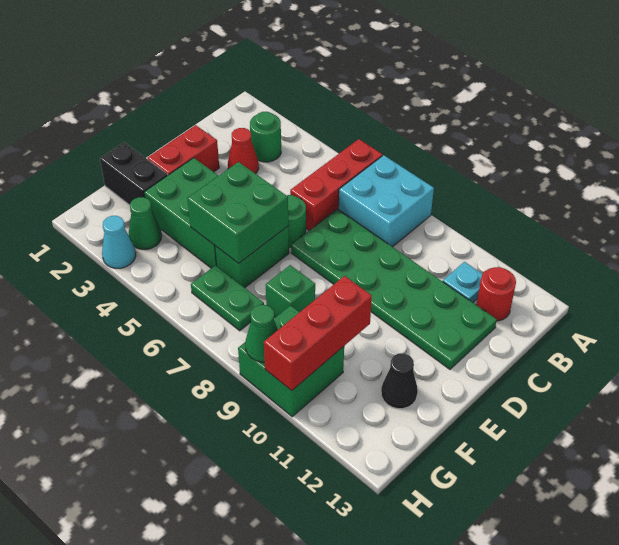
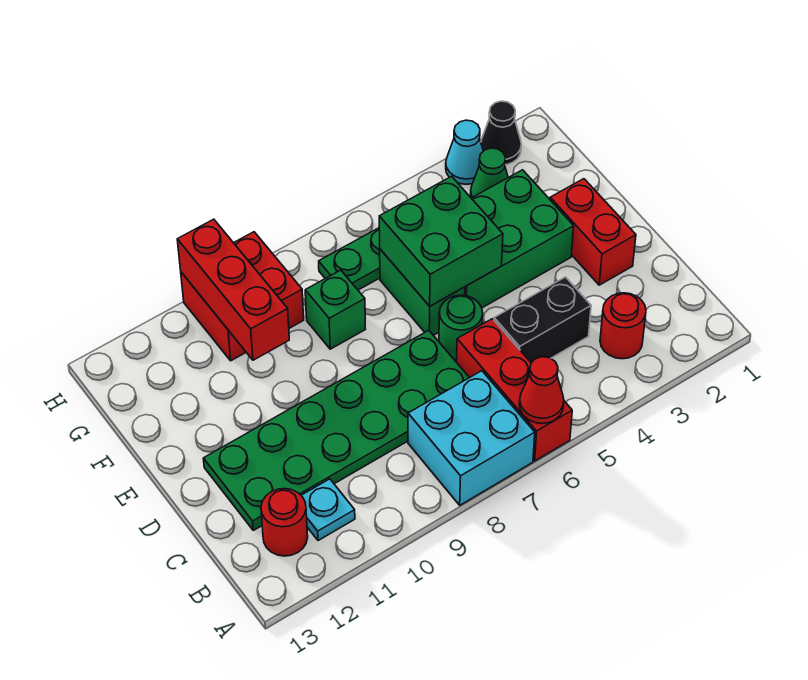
green 1x1 round brick [250,112,281,162] -> red 1x1 round brick [600,293,646,359]
red 1x1 cone [228,128,259,174] -> red 1x1 cone moved to [519,357,564,424]
black 1x2 brick [100,142,168,205] -> black 1x2 brick moved to [494,277,591,363]
black 1x1 cone [381,353,418,409] -> black 1x1 cone moved to [481,101,521,165]
green 2x2 brick [238,305,344,417] -> red 2x2 brick [181,232,304,361]
green 1x1 cone [245,305,278,362] -> none

